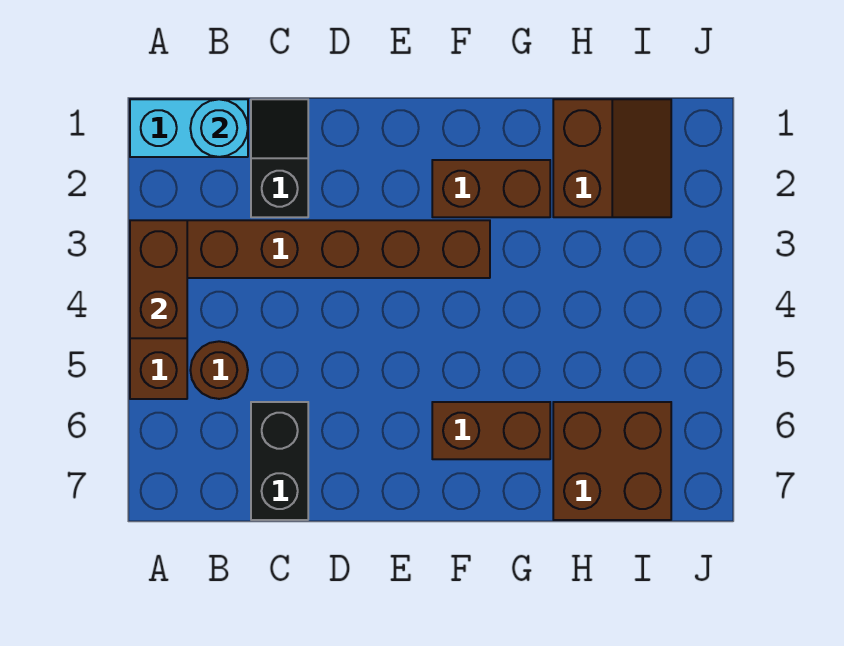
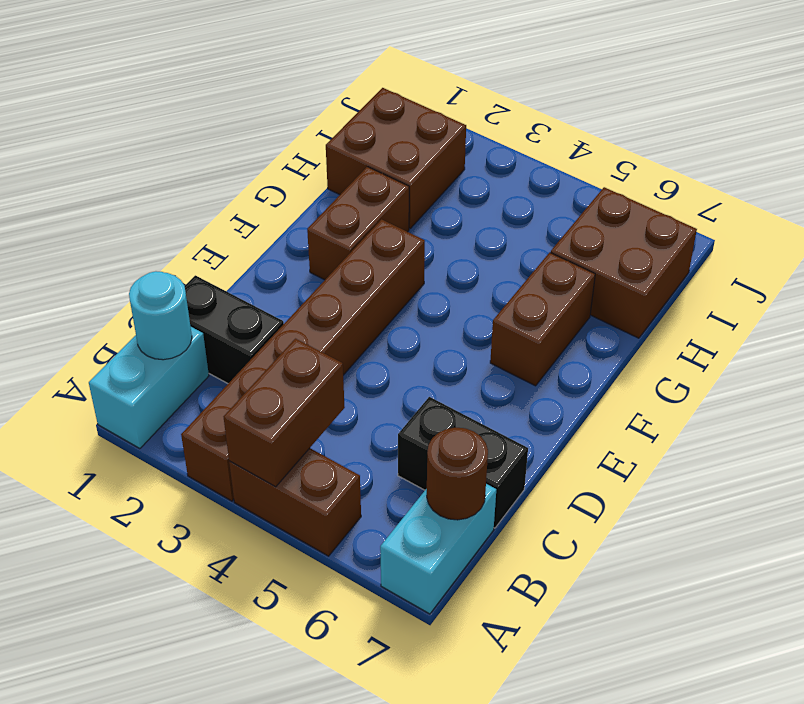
brown 1x2 brick [130,220,187,338] -> brown 1x2 brick turned to [224,339,345,487]
none -> cyan 1x2 brick [380,484,496,614]
brown 1x1 round brick [190,341,248,399] -> brown 1x1 round brick moved to [427,428,488,520]
black 1x2 slope [251,99,308,217] -> black 1x2 brick [185,275,284,383]
brown 2x2 slope [553,99,671,217] -> brown 2x2 brick [326,88,466,228]

